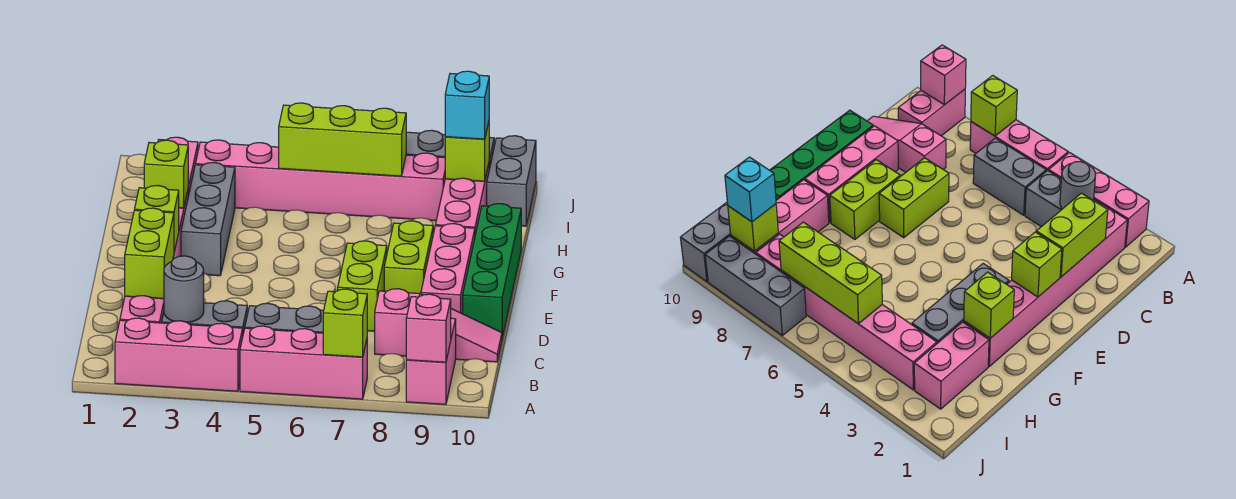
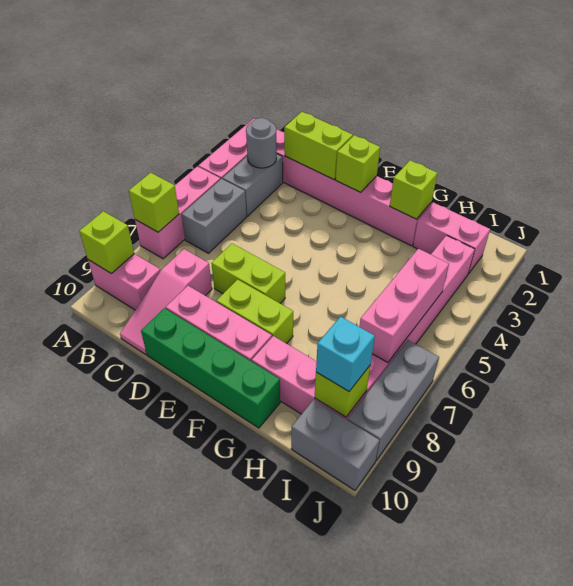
pink 1x1 brick [406,294,451,362] -> lime 1x1 brick [79,211,134,273]
grey 1x3 brick [181,163,235,276] -> none
lime 1x3 brick [279,103,406,176] -> pink 1x3 brick [359,249,449,363]

